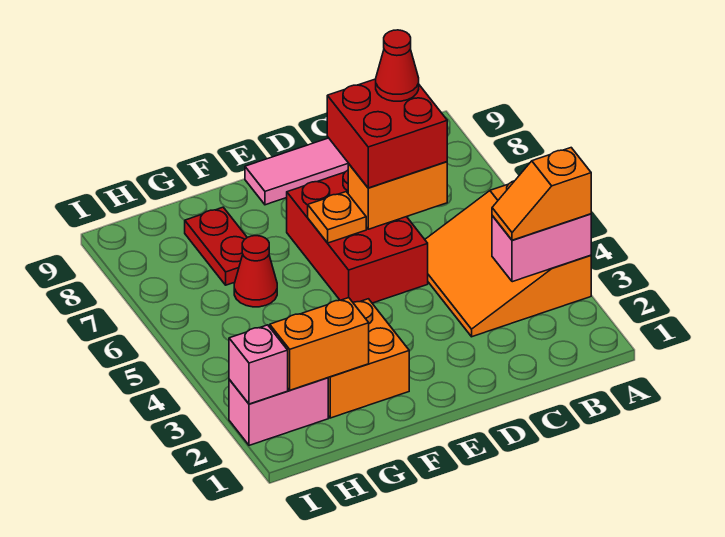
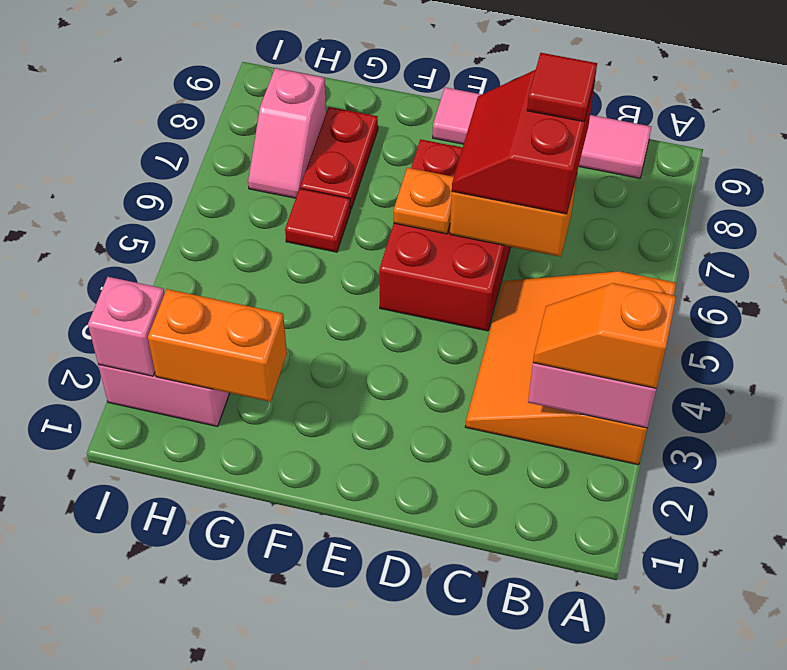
red 2x2 brick [327,79,447,188] -> red 2x2 slope [452,70,595,214]
red 1x1 cone [376,30,419,101] -> red 1x1 tile [527,53,597,122]
orange 2x2 brick [328,299,409,418] -> none
red 1x1 cone [234,236,277,307] -> red 1x1 tile [285,188,351,252]
none -> pink 1x2 slope [248,68,326,198]

